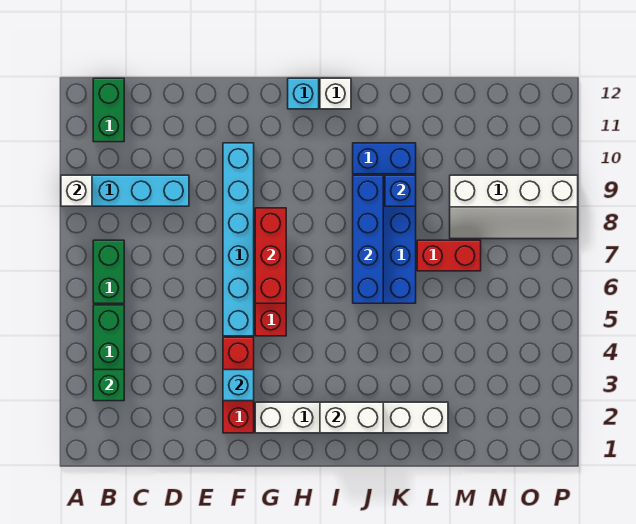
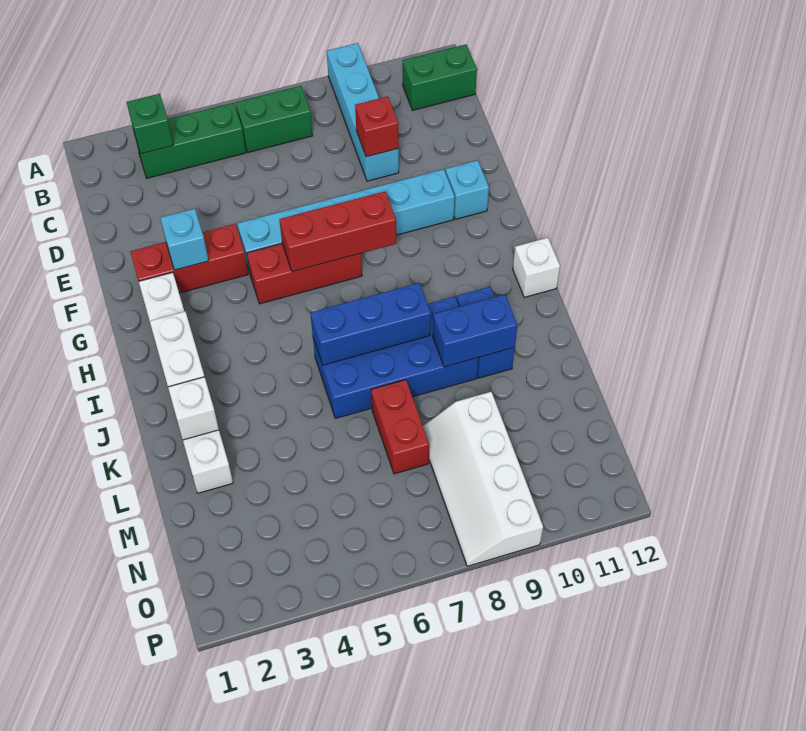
white 1x1 brick [61,175,92,206] -> white 1x1 brick moved to [168,377,219,440]
none -> red 1x1 brick [355,96,399,157]
cyan 1x1 brick [288,78,319,109] -> cyan 1x1 brick moved to [446,160,489,219]
blue 1x4 brick [353,175,383,303] -> blue 1x3 brick [310,283,431,365]
blue 1x1 brick [385,175,416,206] -> blue 1x2 brick [433,295,517,367]

